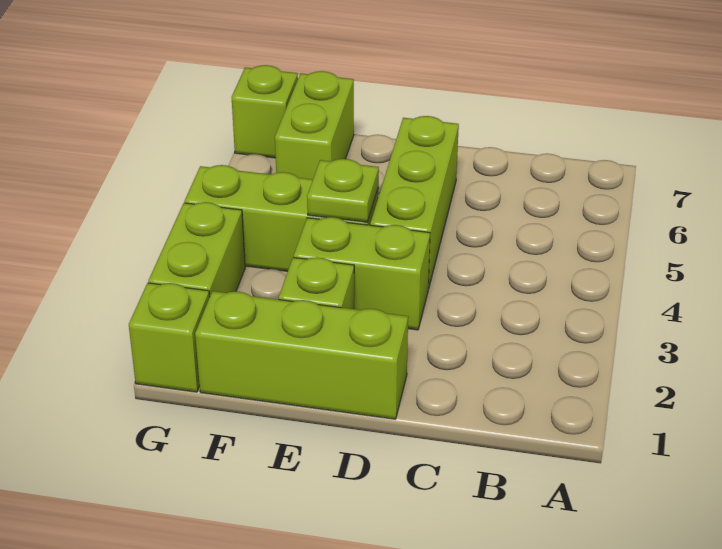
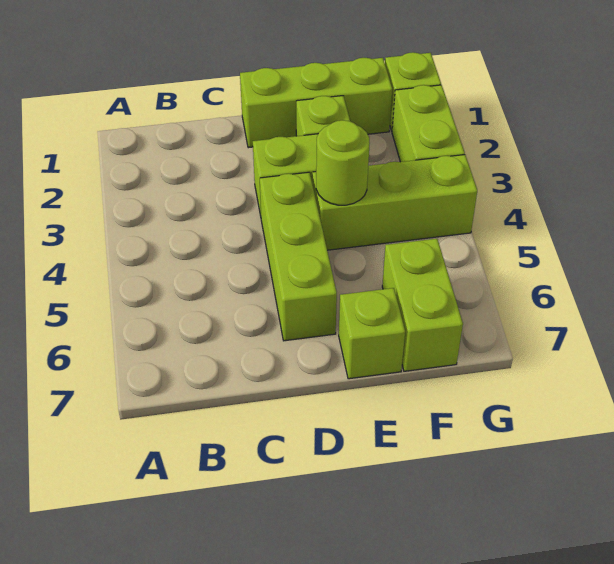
lime 1x1 plate [307,159,379,222] -> lime 1x1 round brick [316,120,370,205]
lime 1x1 brick [232,65,298,158] -> lime 1x1 brick moved to [339,288,405,379]

